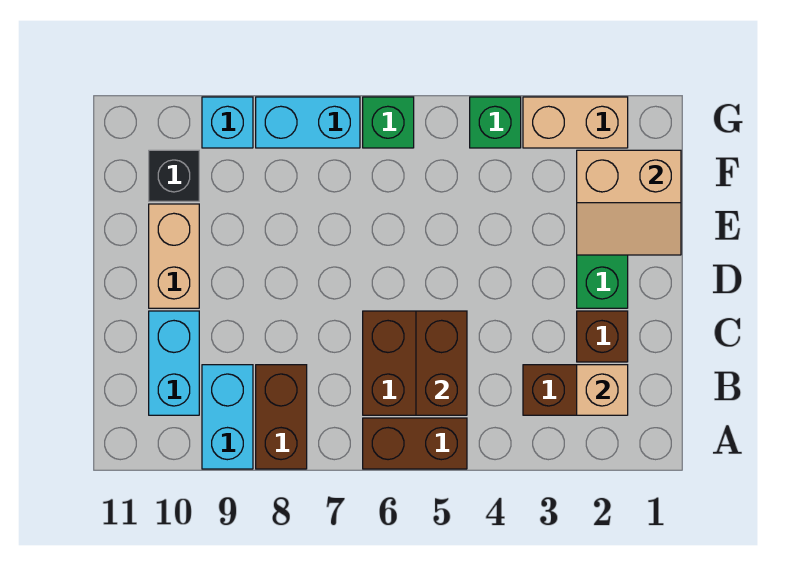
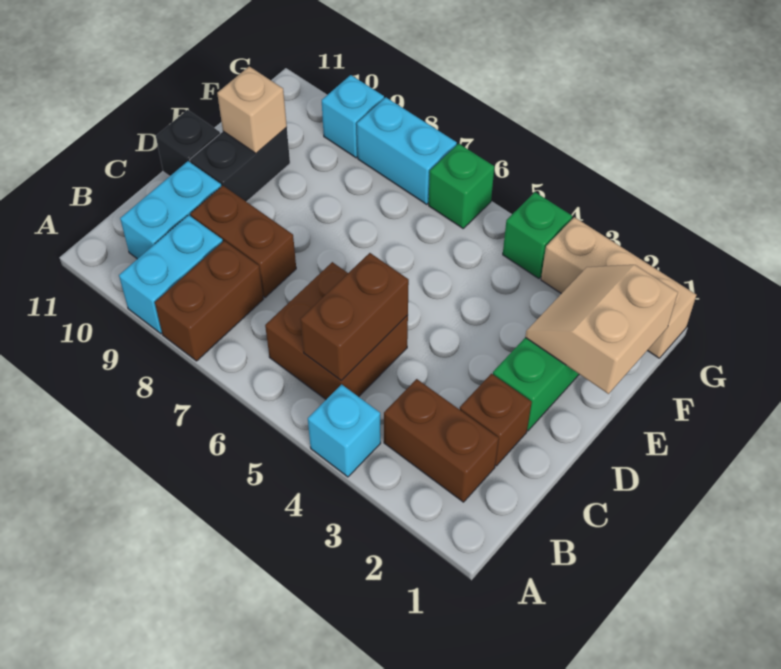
none -> cyan 1x1 brick [308,384,381,477]
brown 1x2 brick [363,418,467,469] -> brown 1x2 brick moved to [190,186,296,298]
tan 1x1 brick [577,365,628,415] -> tan 1x1 brick moved to [217,66,287,153]
tan 1x2 brick [149,204,199,308] -> black 1x2 brick [190,128,290,202]
tan 2x2 slope [577,150,681,255] -> tan 2x2 slope turned to [525,265,678,394]
black 1x1 brick [149,150,199,201] -> black 1x1 brick moved to [156,110,220,176]
tan 1x2 brick [523,97,628,148] -> tan 1x3 brick [541,217,696,358]

